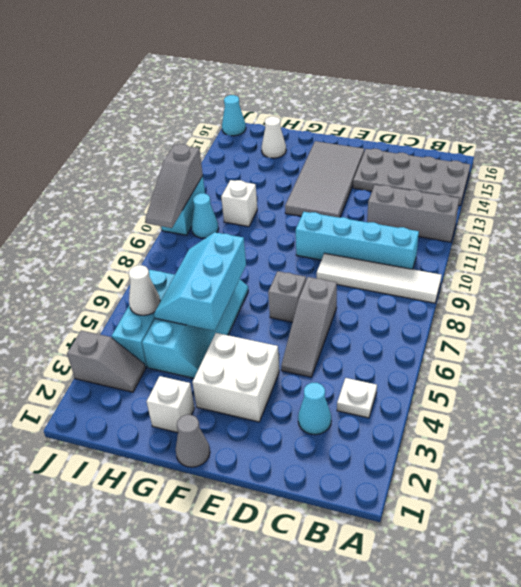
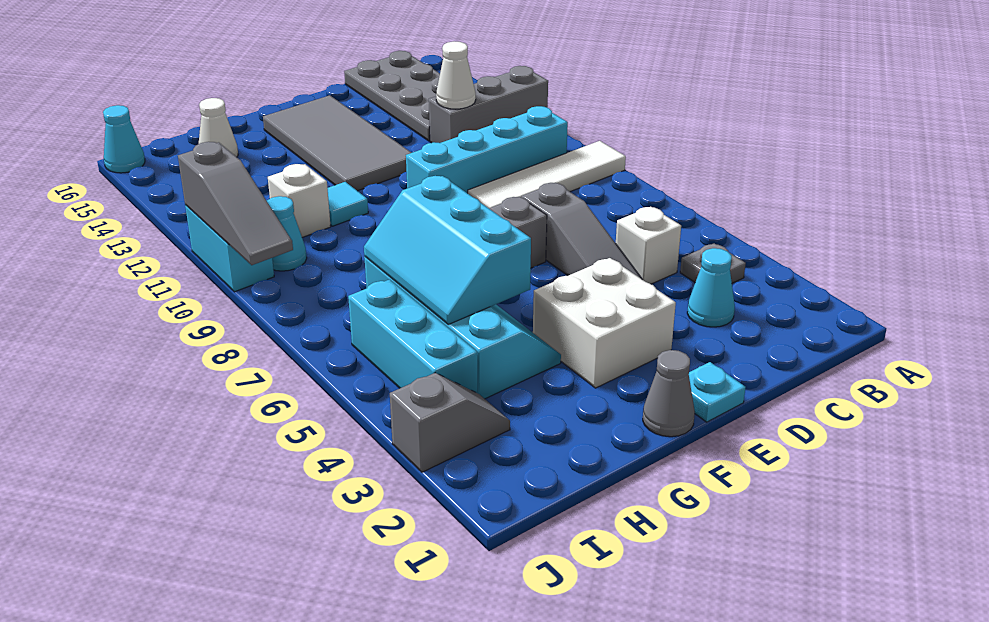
grey 2x4 plate [353,149,470,205] -> grey 2x4 plate turned to [344,51,440,141]
white 1x1 plate [337,378,377,418] -> grey 1x1 plate [680,243,746,283]
none -> cyan 1x1 plate [689,362,746,422]
white 1x1 brick [147,376,194,433] -> white 1x1 brick moved to [616,207,681,284]
none -> cyan 1x1 tile [328,182,368,226]
white 1x1 cone [129,265,160,315] -> white 1x1 cone moved to [436,41,476,109]

